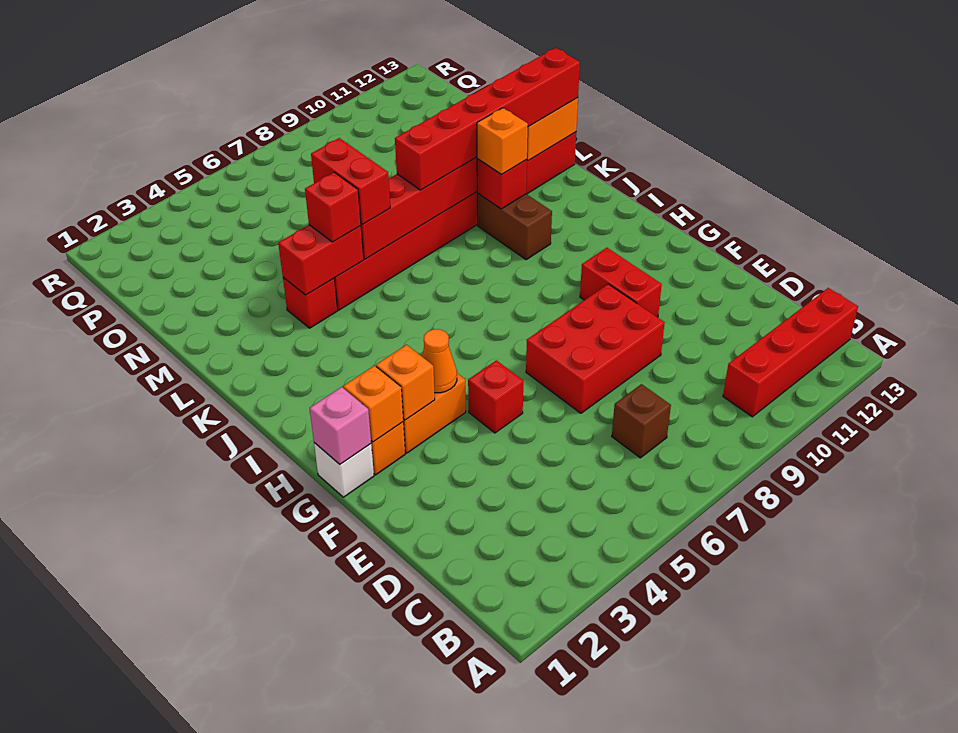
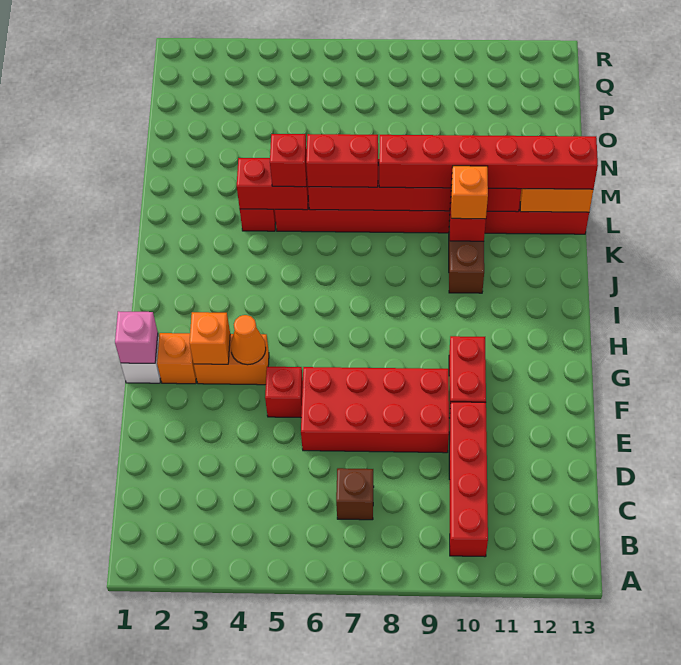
red 1x4 brick [723,288,858,417] -> red 1x4 brick turned to [449,402,488,557]
red 2x3 brick [526,284,665,413] -> red 2x4 brick [301,367,449,453]
orange 1x1 brick [343,366,403,442] -> none
red 1x2 brick [311,138,390,224] -> red 1x2 brick turned to [306,134,378,187]

